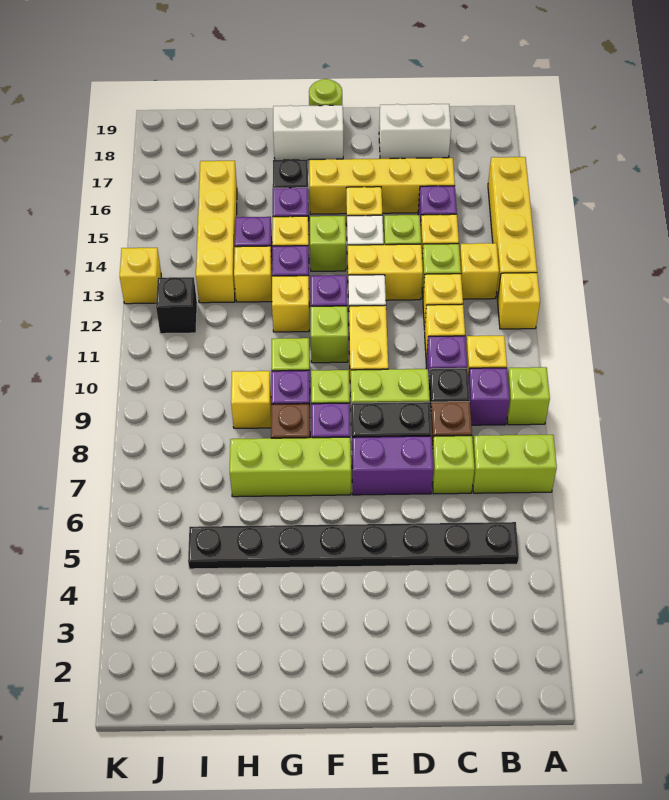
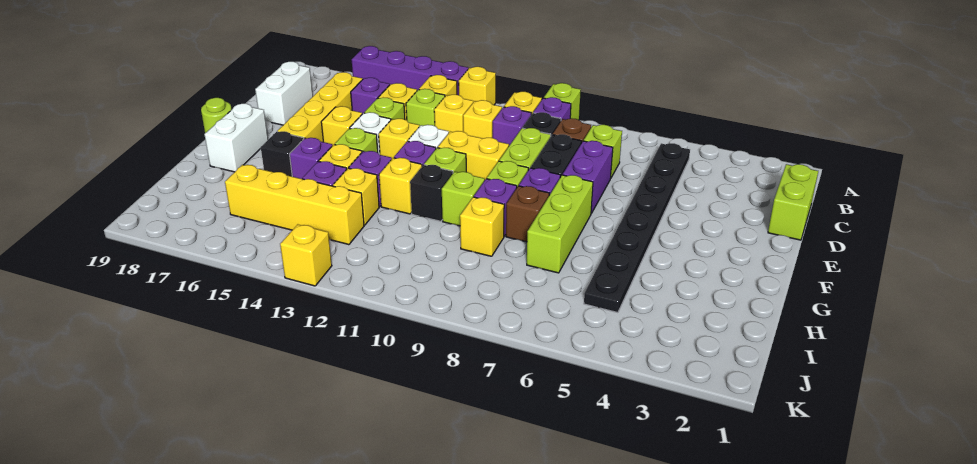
lime 1x2 brick [473,435,557,493] -> lime 1x2 brick moved to [768,164,818,240]
yellow 1x4 brick [488,157,537,298] -> purple 1x4 brick [352,46,468,95]
yellow 1x2 brick [348,244,423,300] -> yellow 1x1 brick [379,119,419,159]
black 1x1 brick [156,277,197,334] -> black 1x1 brick moved to [410,165,453,221]

